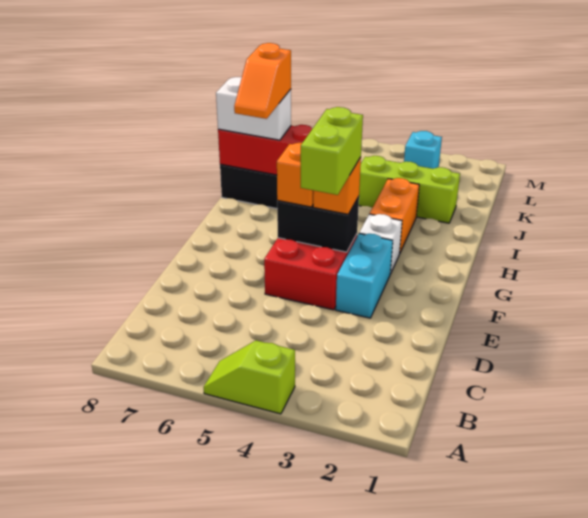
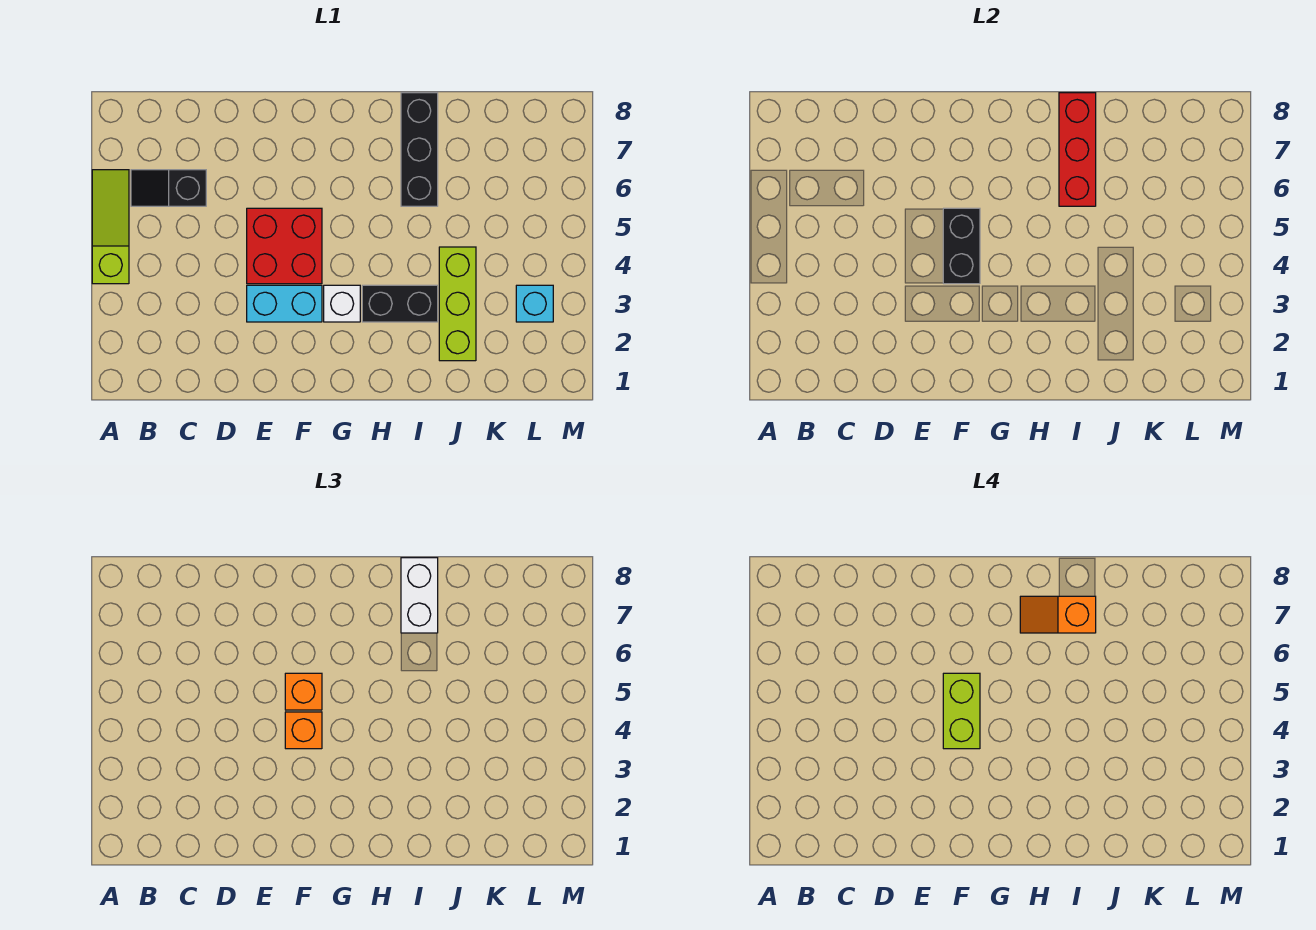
lime 1x2 slope [204,340,295,414] -> lime 1x3 slope [92,170,129,284]
none -> black 1x2 slope [131,170,206,206]
lime 1x2 brick [301,107,363,195] -> lime 1x2 brick turned to [943,673,980,749]
orange 1x2 brick [370,178,419,254] -> black 1x2 brick [362,285,438,322]

